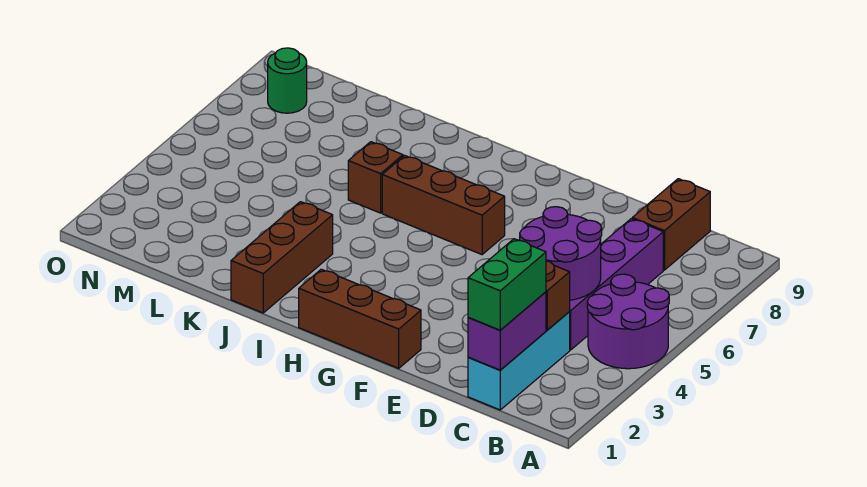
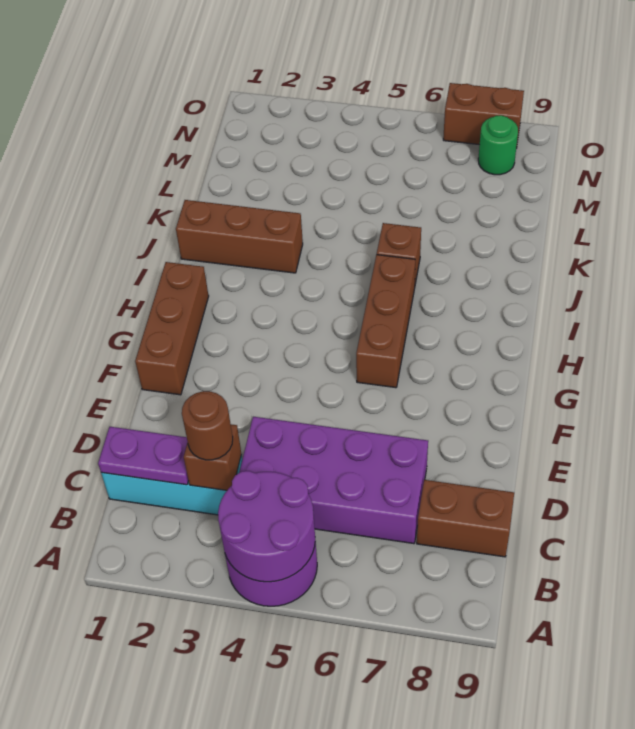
purple 1x2 brick [468,292,546,370] -> purple 1x2 plate [98,427,189,485]
green 1x2 brick [468,239,546,330] -> none
none -> brown 1x1 round brick [182,391,233,460]
purple 1x4 brick [569,219,663,350] -> purple 2x4 brick [239,417,428,544]
purple 2x2 round brick [520,207,602,300] -> purple 2x2 round brick moved to [218,471,315,582]
none -> brown 1x2 brick [443,83,524,148]

